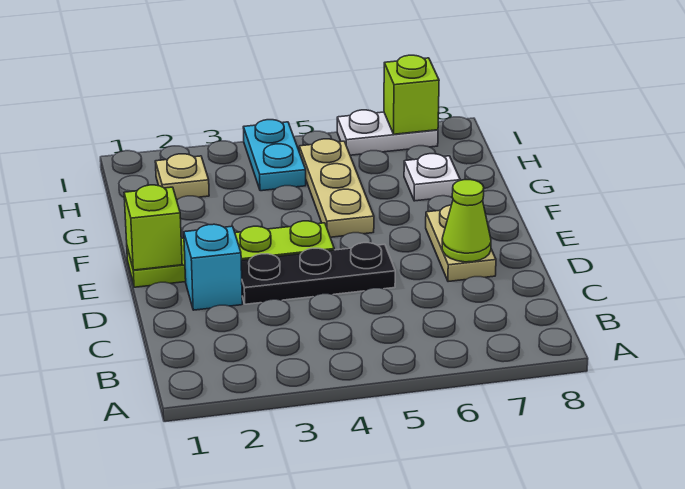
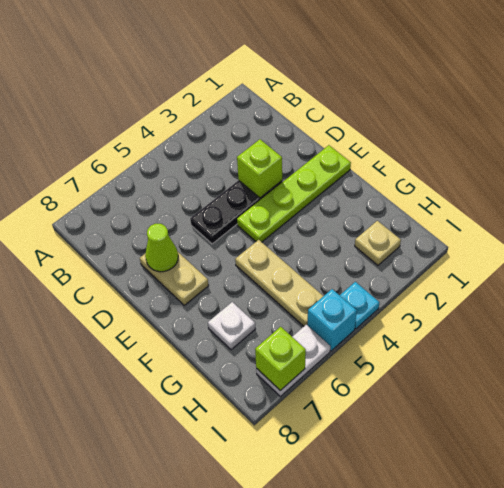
cyan 1x1 brick [184,224,242,310] -> cyan 1x1 brick moved to [307,289,357,351]
lime 1x1 brick [124,185,182,270] -> lime 1x1 brick moved to [237,139,282,198]
cyan 1x2 plate [243,120,306,191] -> cyan 1x1 plate [340,282,379,329]

